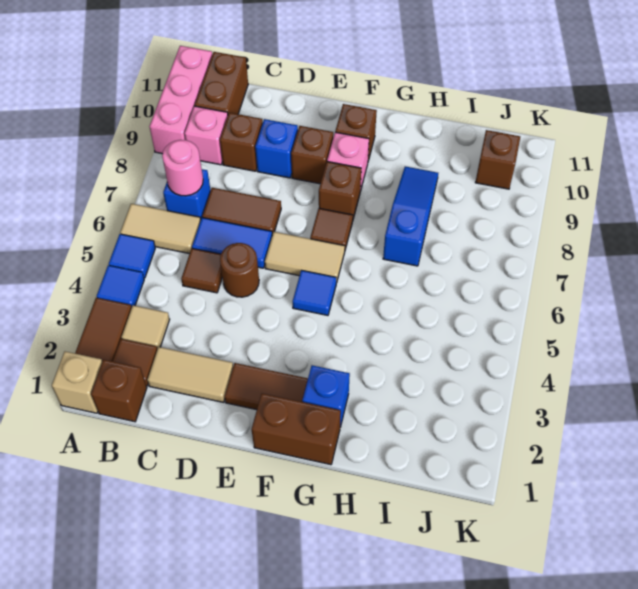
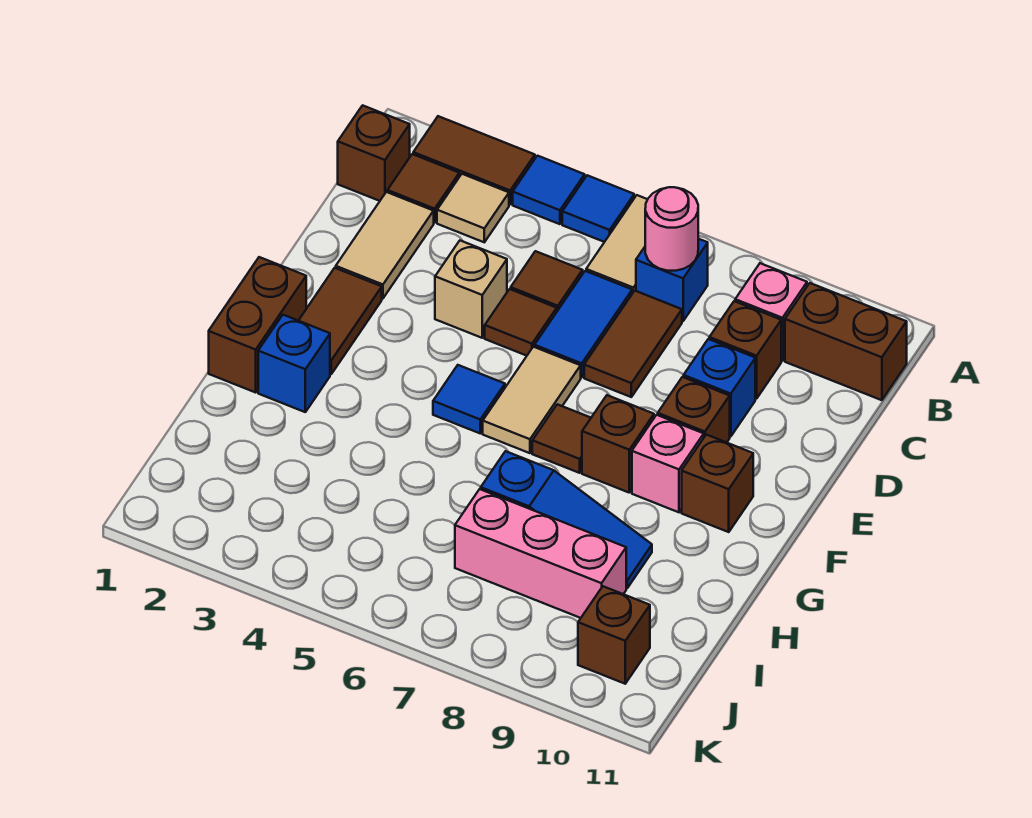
tan 1x1 brick [52,352,102,413] -> tan 1x1 brick moved to [435,241,507,338]
pink 1x3 brick [149,46,212,154] -> pink 1x3 brick moved to [455,489,626,618]
brown 1x1 round brick [220,243,259,297] -> brown 1x1 tile [485,289,557,356]

